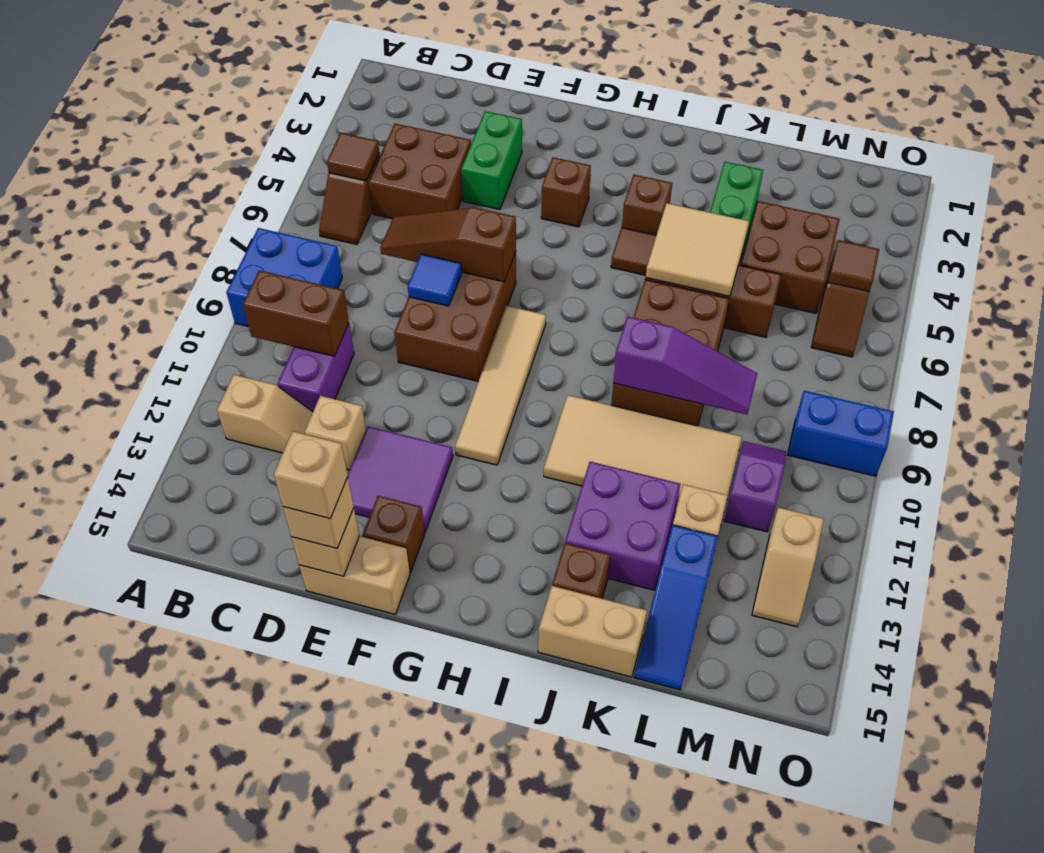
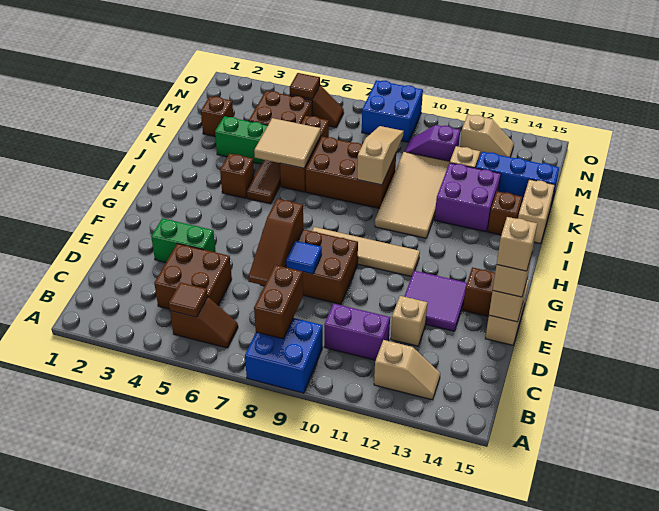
brown 1x2 brick [243,271,349,356] -> brown 1x2 brick moved to [254,265,303,339]
tan 1x2 slope [217,375,313,453] -> tan 1x2 slope turned to [374,340,440,400]
brown 1x1 brick [541,157,591,227] -> brown 1x1 brick moved to [201,96,233,136]
purple 1x3 slope [613,316,757,414] -> tan 1x3 slope [357,126,404,185]
blue 1x3 slope [634,525,718,690] -> blue 1x3 brick [476,152,559,204]
blue 1x2 brick [788,391,894,476] -> blue 2x2 brick [362,80,423,142]

